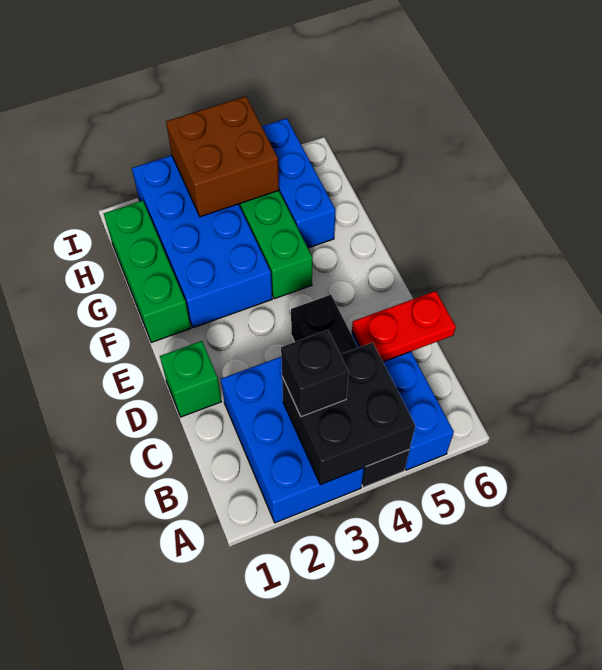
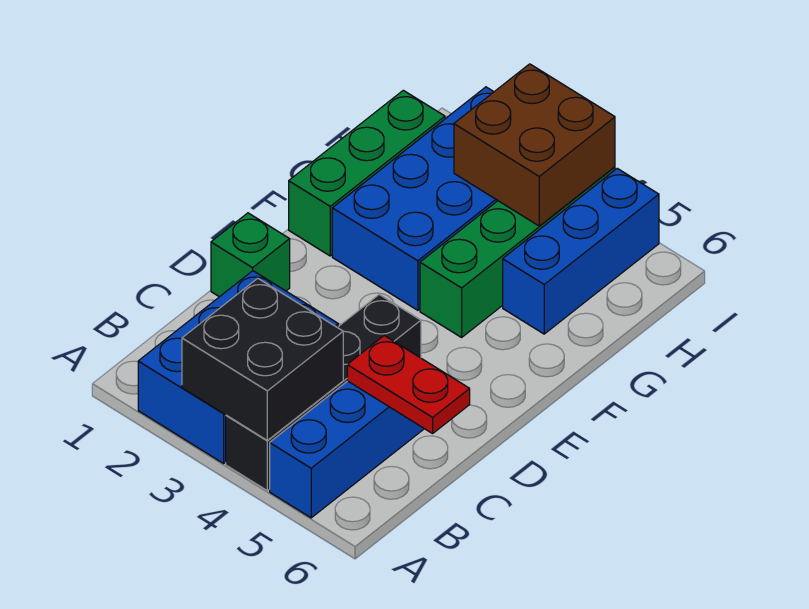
black 1x1 brick [281,330,349,417] -> none

